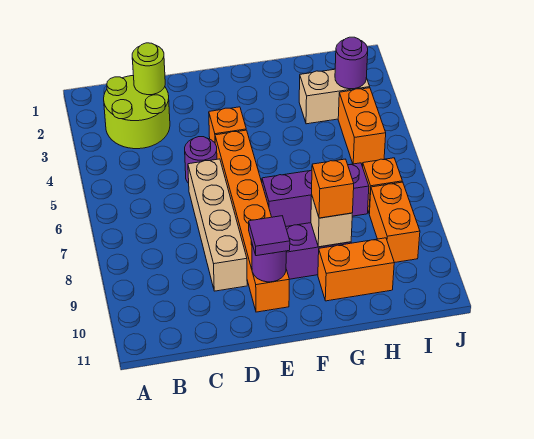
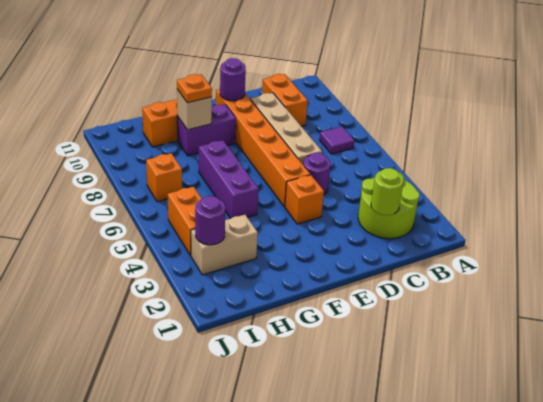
purple 1x1 tile [249,216,290,256] -> purple 1x1 tile moved to [320,127,354,154]
purple 1x3 brick [262,163,369,226] -> purple 1x3 brick turned to [199,140,259,219]
orange 1x1 brick [312,159,354,218] -> orange 1x1 plate [177,74,212,103]
orange 1x2 brick [369,182,420,263] -> orange 1x2 brick moved to [262,74,308,127]

